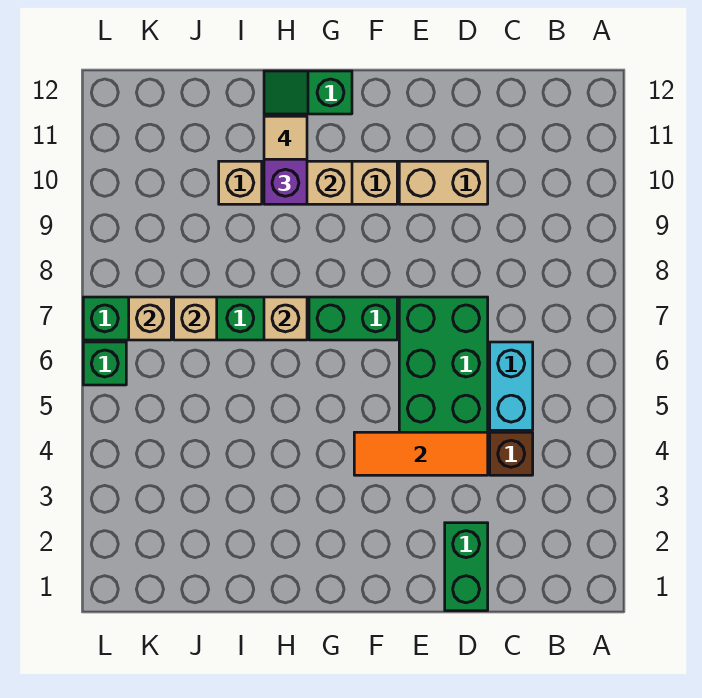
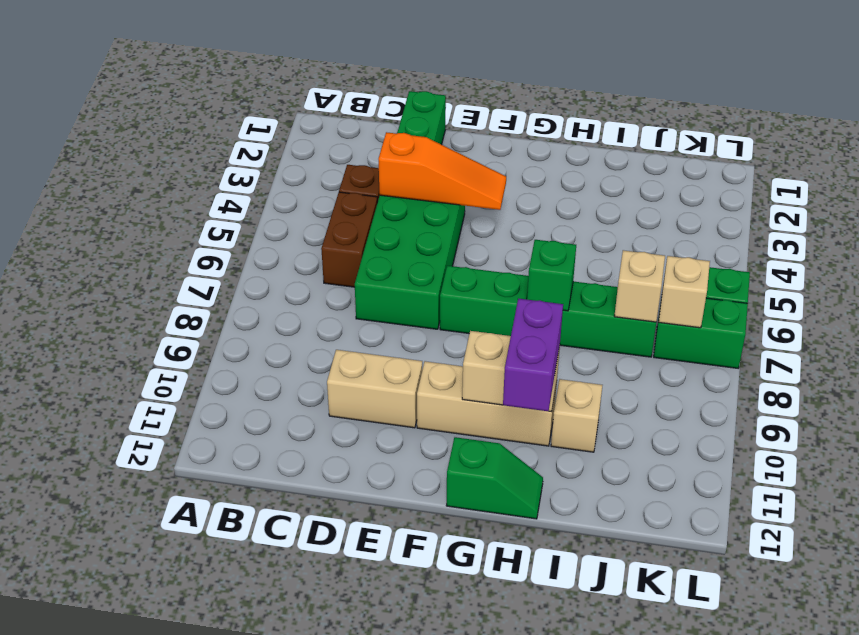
cyan 1x2 brick [490,342,533,430] -> brown 1x2 brick [321,192,377,287]
orange 1x3 tile [354,432,488,475] -> orange 1x3 slope [379,132,506,210]
tan 1x1 brick [264,297,307,340] -> green 1x1 brick [527,240,576,311]
tan 1x1 tile [264,116,307,159] -> none

